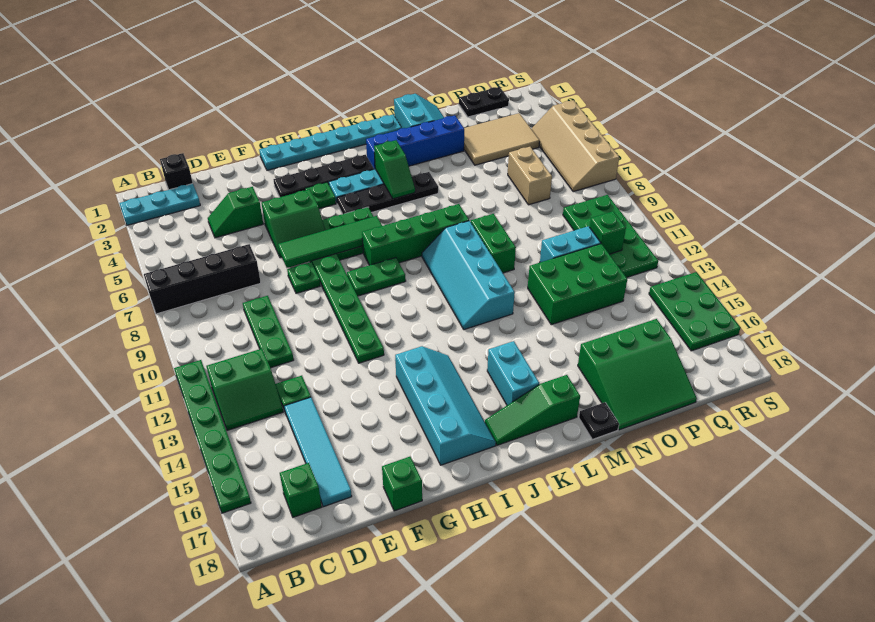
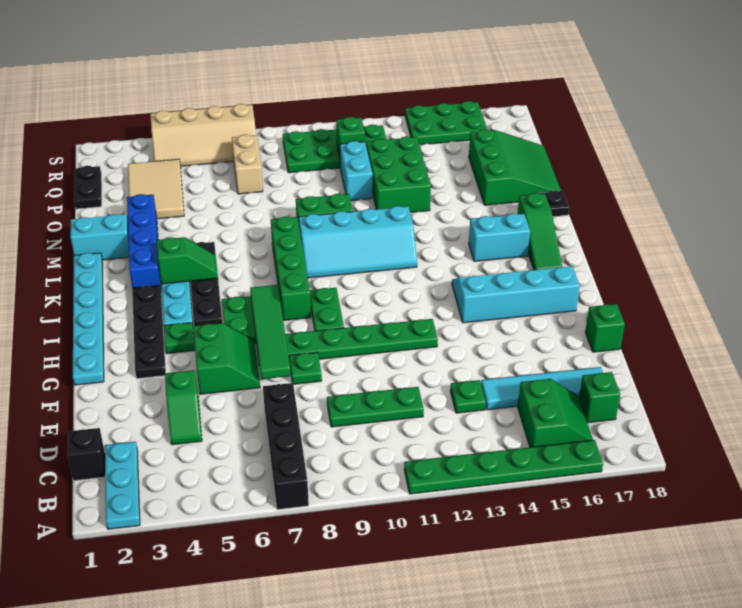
green 2x2 slope [206,349,283,430] -> green 2x2 slope moved to [518,379,593,447]
tan 1x2 brick [508,147,552,205] -> tan 1x2 brick turned to [232,135,263,194]

